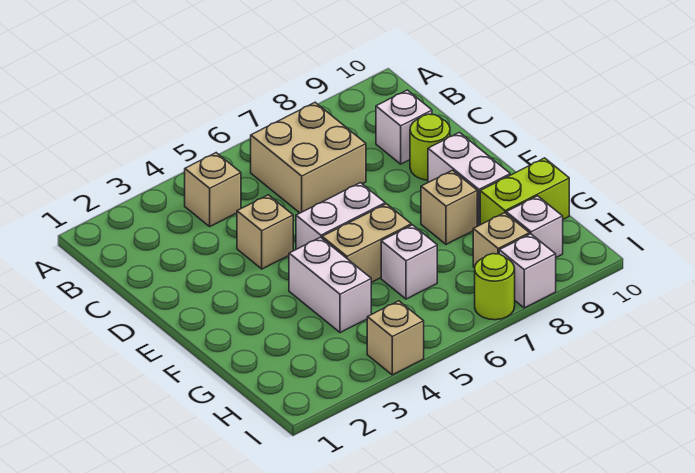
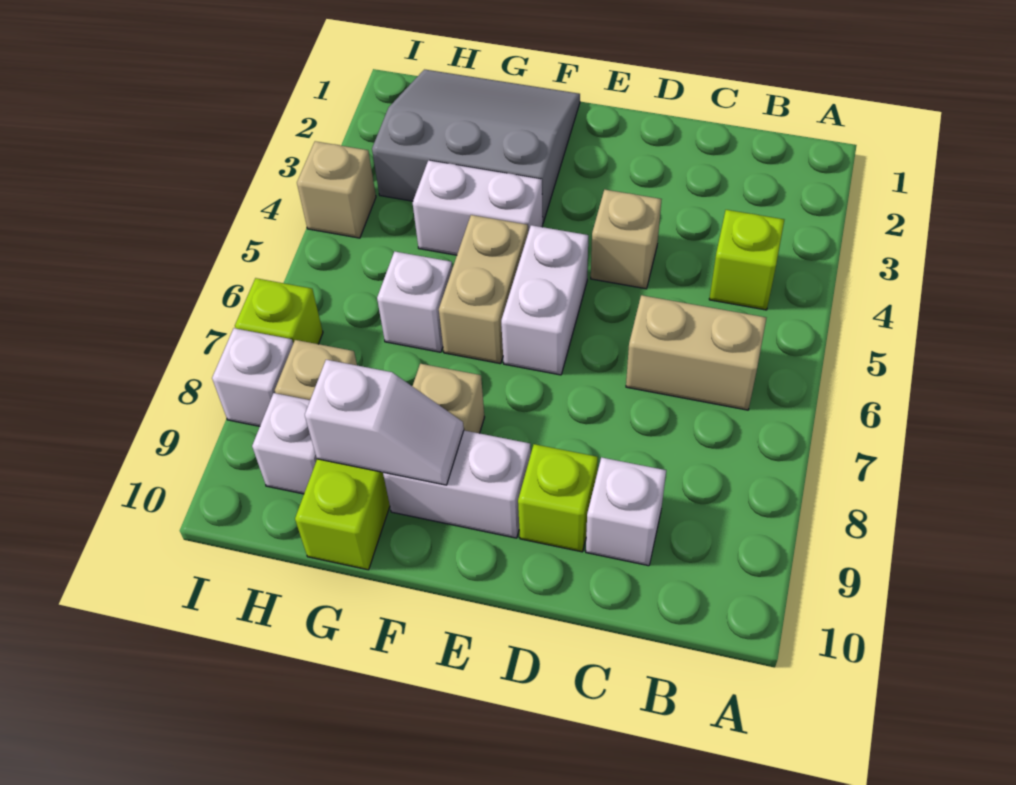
tan 1x1 brick [185,153,241,226] -> lime 1x1 brick [709,210,784,310]
tan 2x2 brick [251,102,366,213] -> tan 1x2 brick [626,295,766,410]
lime 1x1 round brick [410,114,450,180] -> lime 1x1 brick [518,444,598,552]
none -> grey 3x3 slope [372,70,580,222]
none -> white 1x2 slope [305,360,464,485]
lime 1x1 round brick [475,254,515,320] -> lime 1x1 brick [235,278,323,344]

